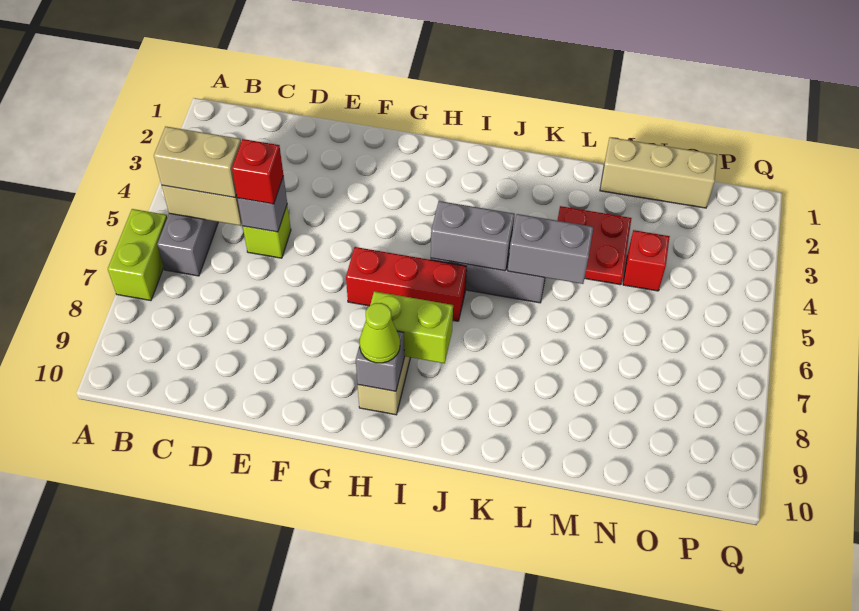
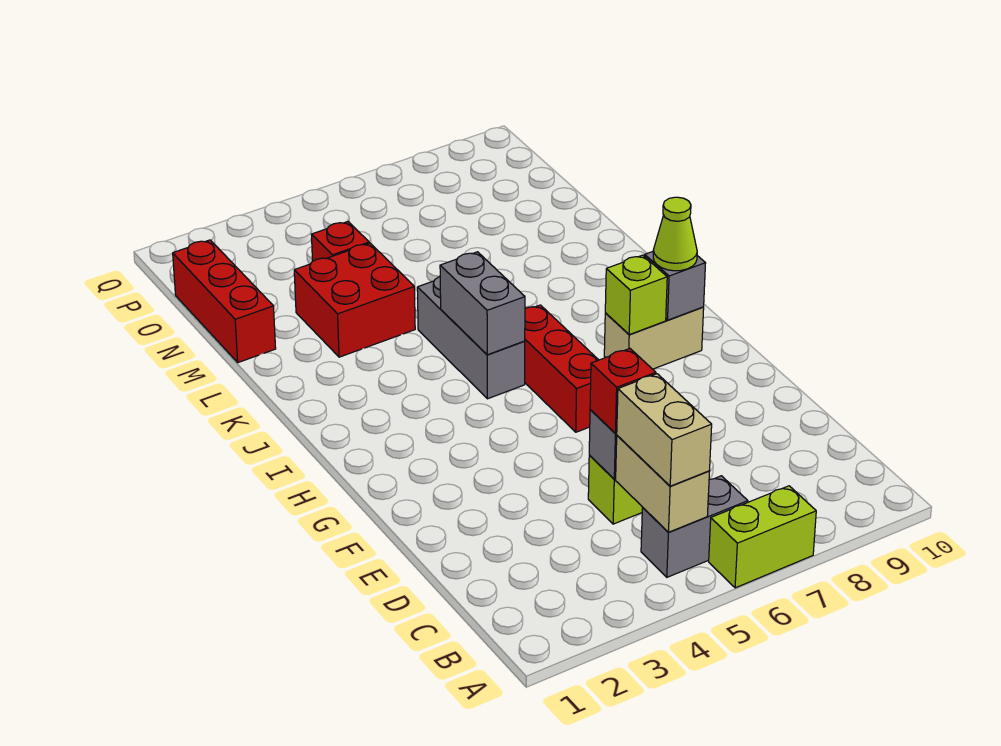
lime 1x2 brick [370,291,453,363] -> lime 1x1 brick [605,255,667,335]
grey 1x2 brick [508,214,593,284] -> none
red 2x2 plate [557,206,632,285] -> red 2x2 brick [294,243,415,357]
tan 1x3 brick [600,137,717,208] -> red 1x3 brick [173,240,276,363]

